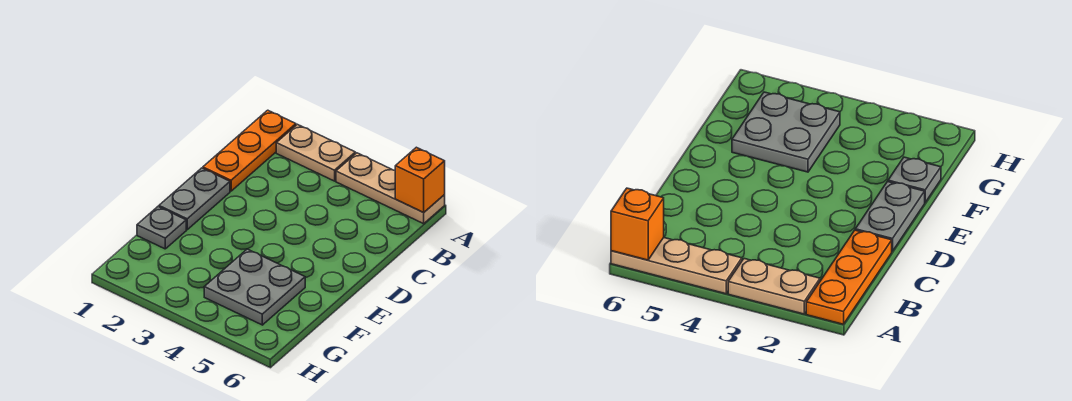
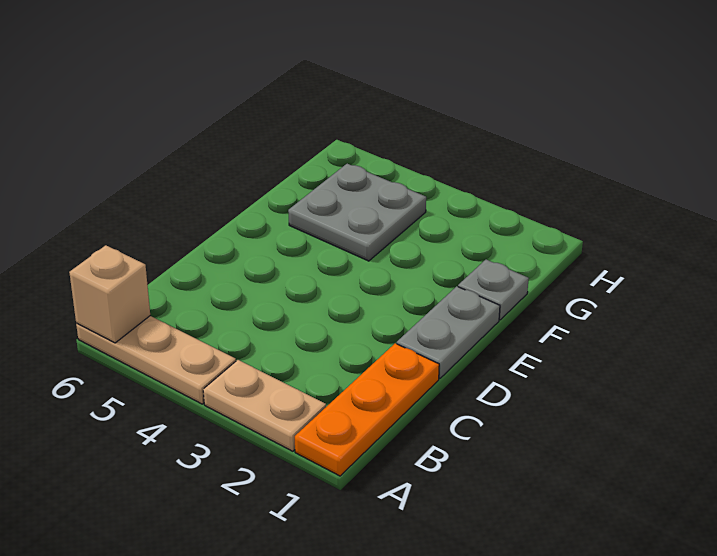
orange 1x1 brick [395,147,445,212] -> tan 1x1 brick [69,245,150,343]

